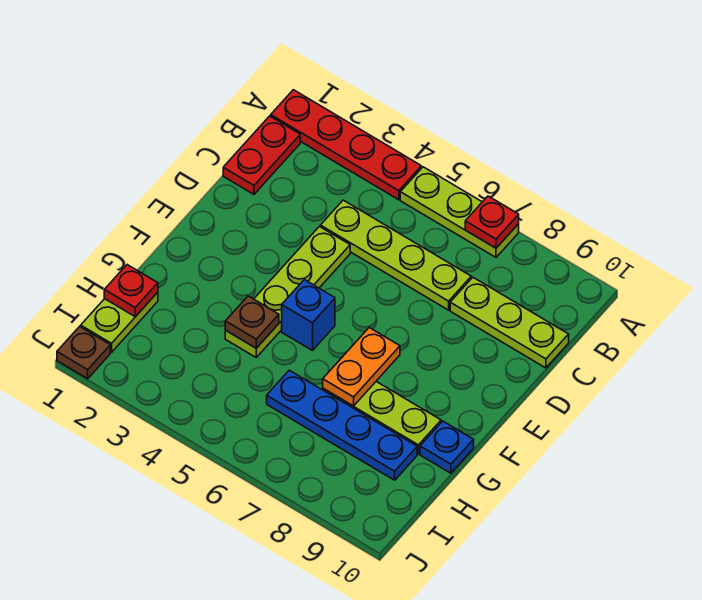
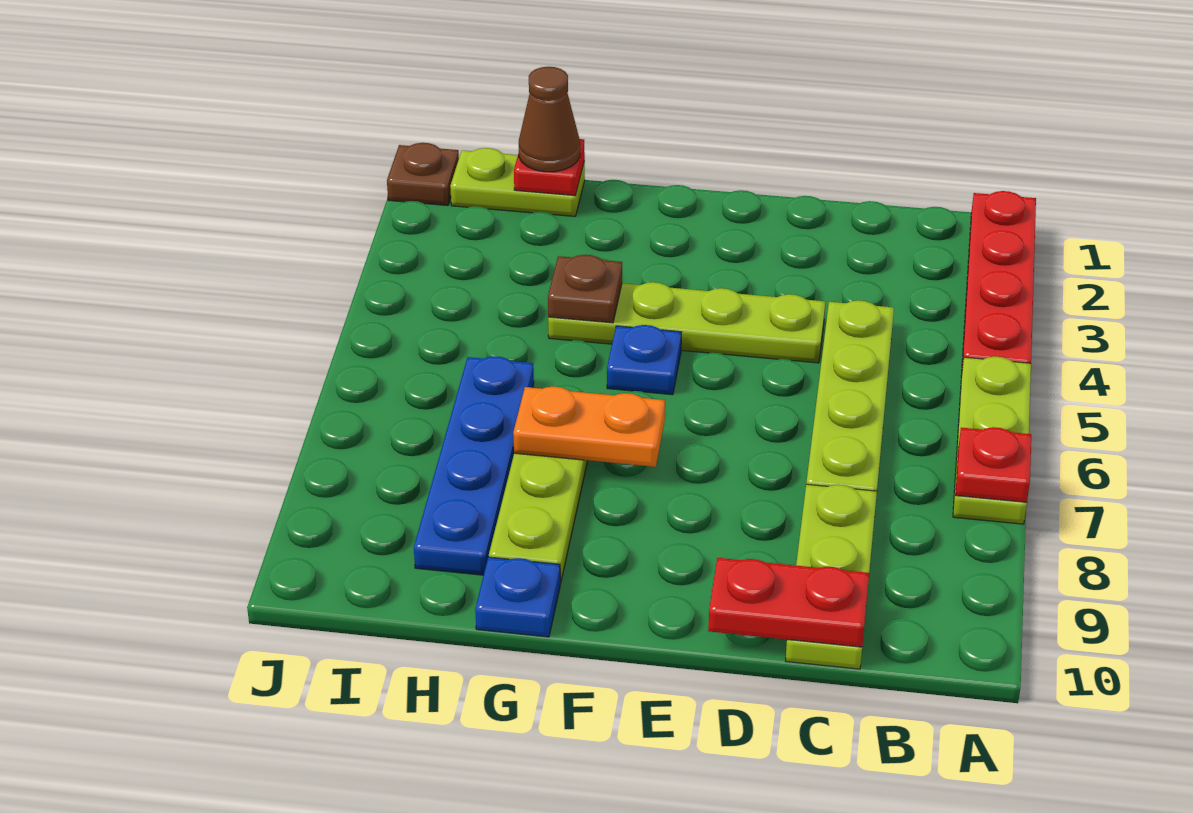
red 1x2 plate [223,116,300,194] -> red 1x2 plate moved to [708,558,869,647]
blue 1x1 brick [282,280,335,351] -> blue 1x1 plate [607,325,681,395]
none -> brown 1x1 cone [519,67,580,172]

